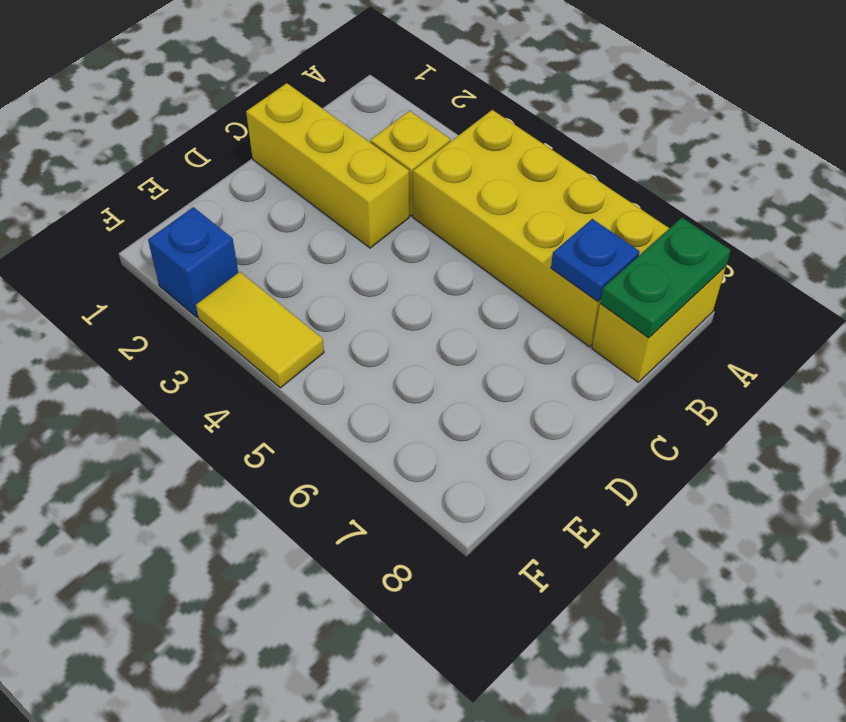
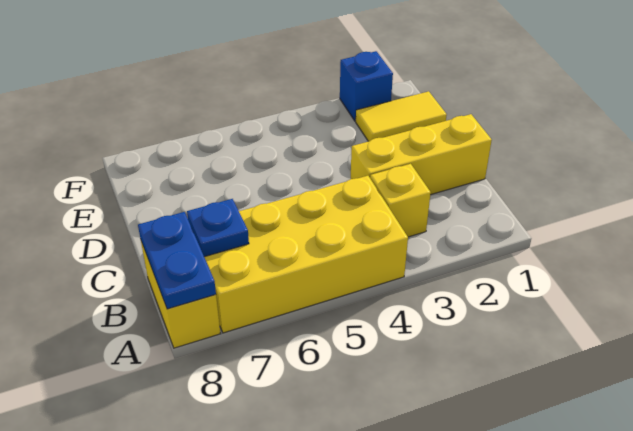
green 1x2 plate [600,218,731,338] -> blue 1x2 plate [138,212,216,309]
yellow 1x2 tile [196,272,324,388] -> yellow 1x2 tile moved to [356,91,447,141]

